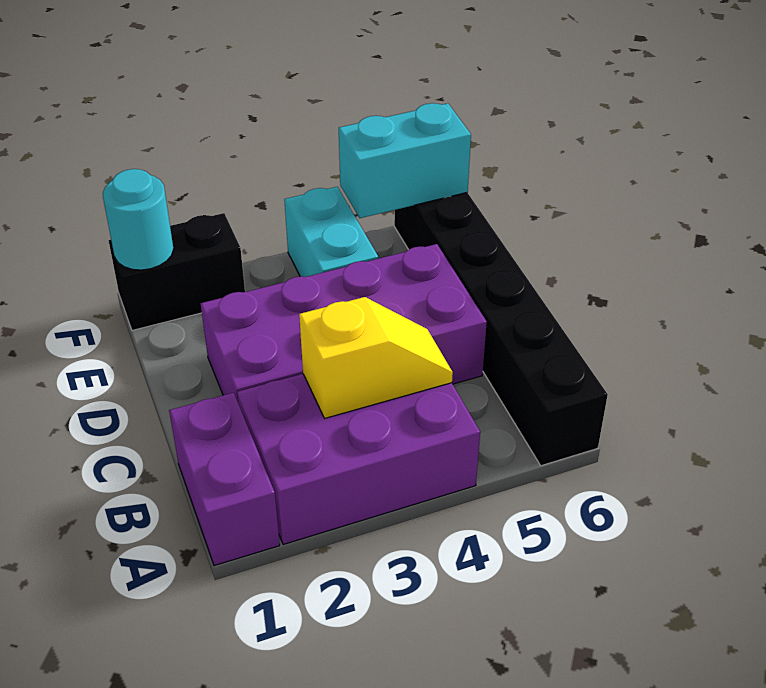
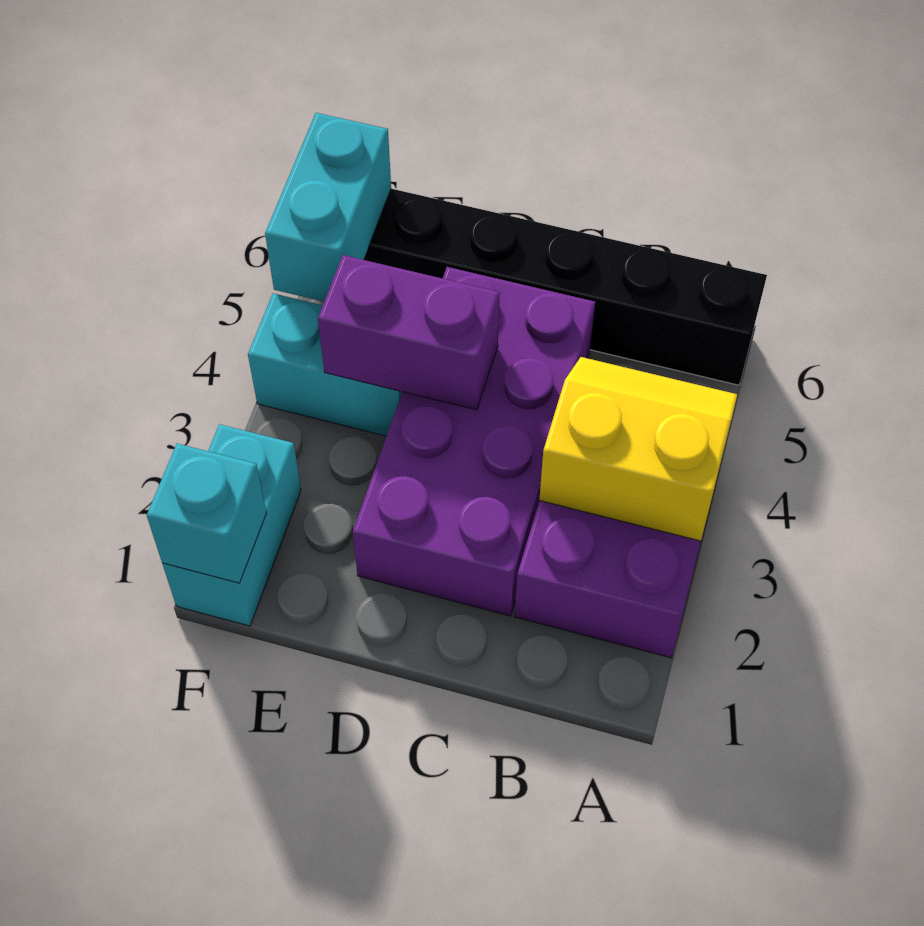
purple 1x2 brick [169,393,280,566] -> purple 1x2 brick moved to [318,255,500,410]
yellow 1x2 slope [299,297,453,418] -> yellow 2x2 slope [539,357,737,541]
black 1x2 brick [108,213,245,330] -> cyan 1x2 brick [162,424,301,626]
cyan 1x1 round brick [103,169,174,270] -> cyan 1x1 brick [147,444,266,583]

